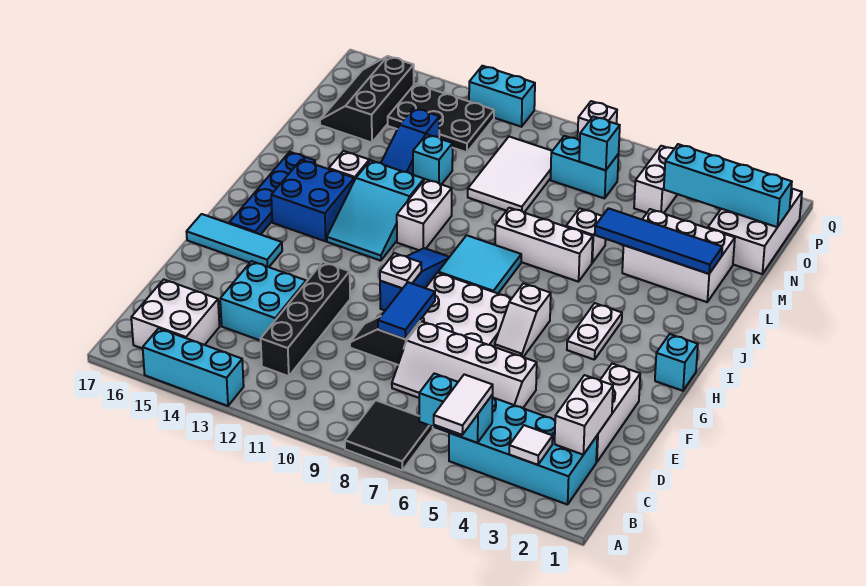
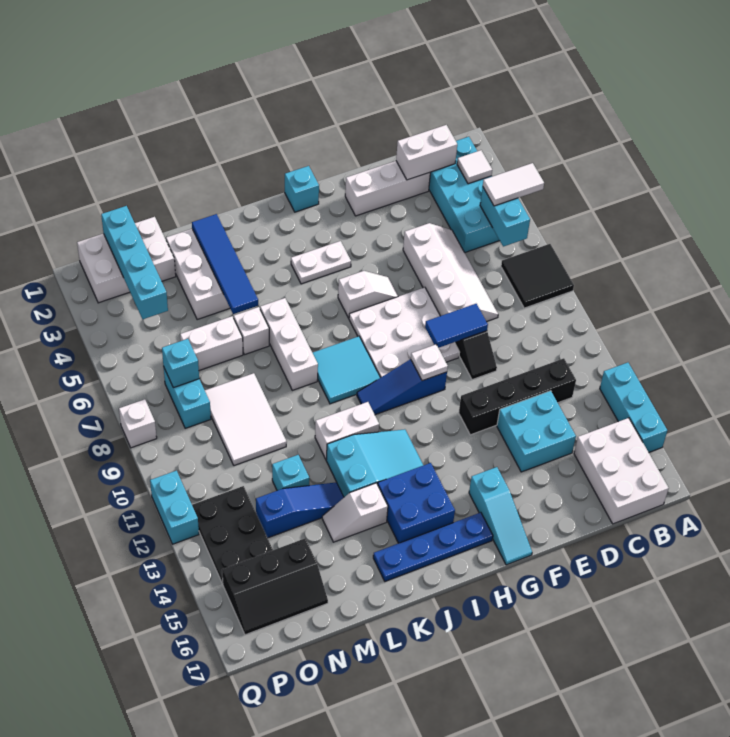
white 2x2 brick [131,279,220,349] -> white 2x3 brick [574,418,669,524]
cyan 1x3 tile [186,214,282,267] -> cyan 1x3 slope [469,467,532,565]
white 2x3 tile [468,137,552,212] -> white 2x3 tile turned to [205,373,287,466]
white 1x2 brick [634,146,677,213] -> white 1x2 brick moved to [180,316,243,370]

